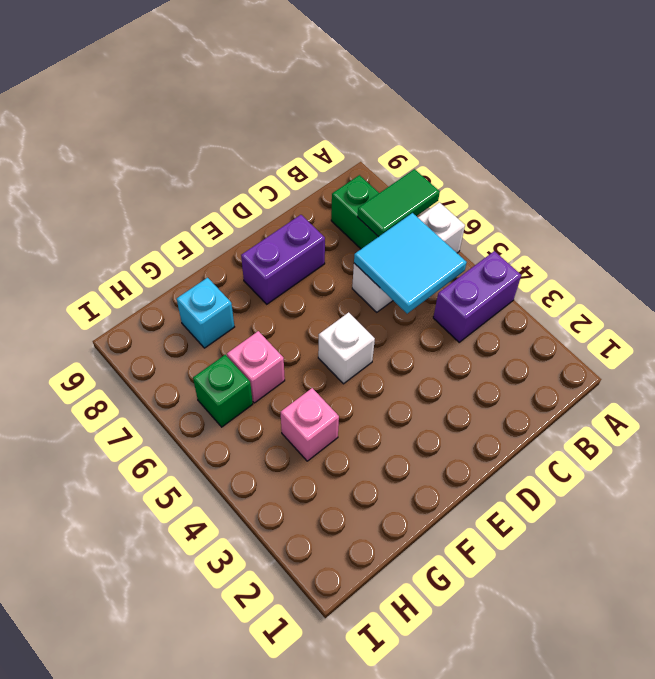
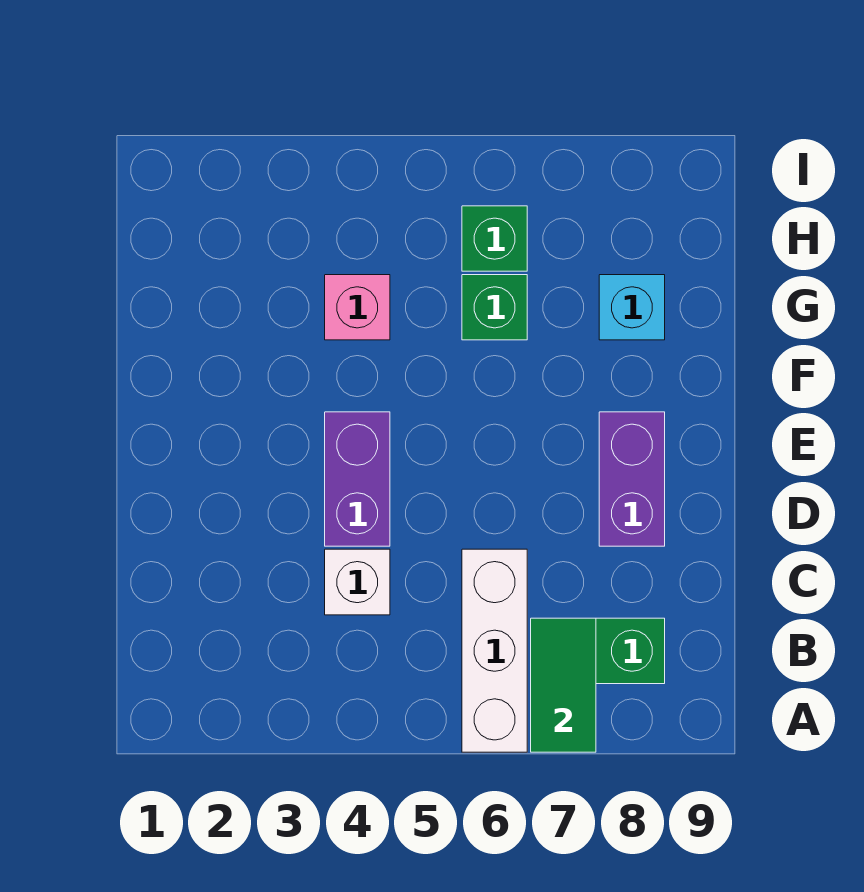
purple 1x2 brick [433,251,521,342] -> purple 1x2 brick moved to [325,412,390,546]
cyan 2x2 tile [354,213,467,314] -> none
white 1x1 brick [318,312,375,384] -> white 1x1 brick moved to [325,549,390,615]
pink 1x1 brick [227,331,285,403] -> green 1x1 brick [462,275,527,340]

